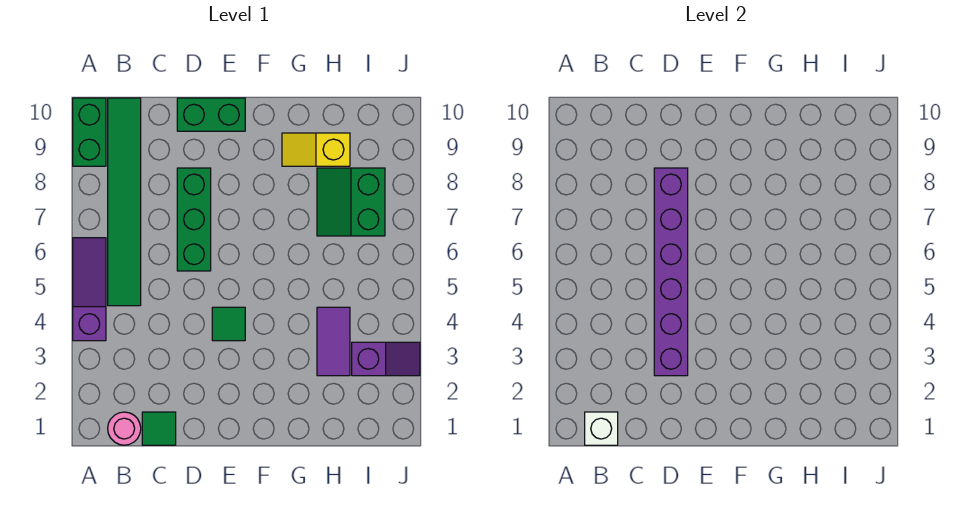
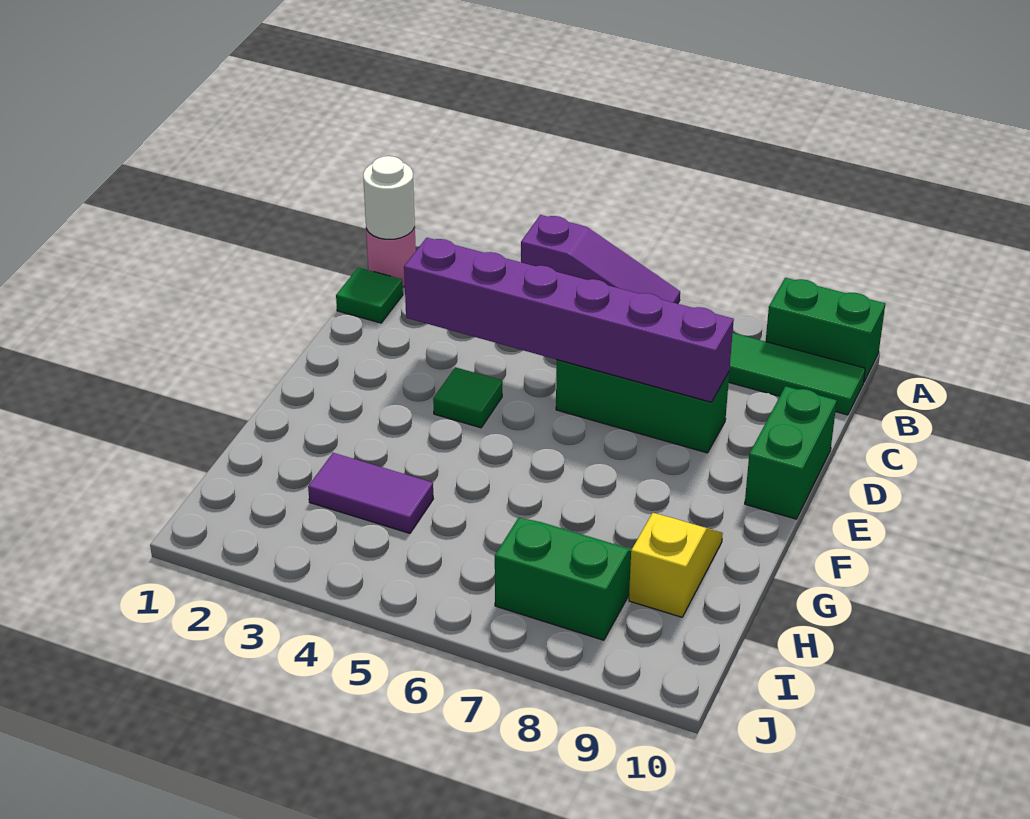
white 1x1 brick [585,412,618,445] -> white 1x1 round brick [363,156,415,239]
purple 1x2 slope [352,342,420,376] -> none

